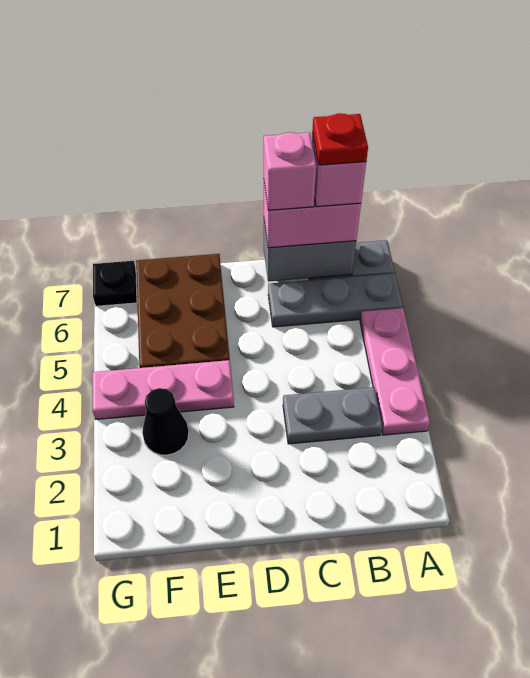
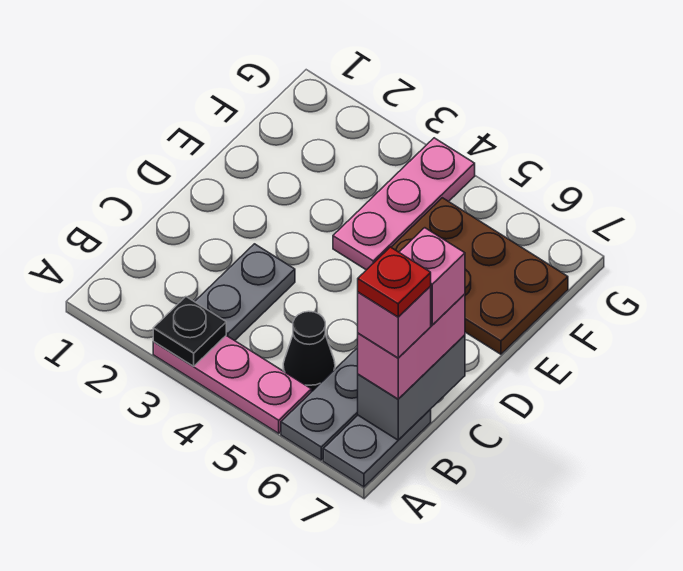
black 1x1 cone [142,388,189,455] -> black 1x1 cone moved to [283,311,335,392]
black 1x1 plate [93,261,137,306] -> black 1x1 plate moved to [153,297,226,366]

